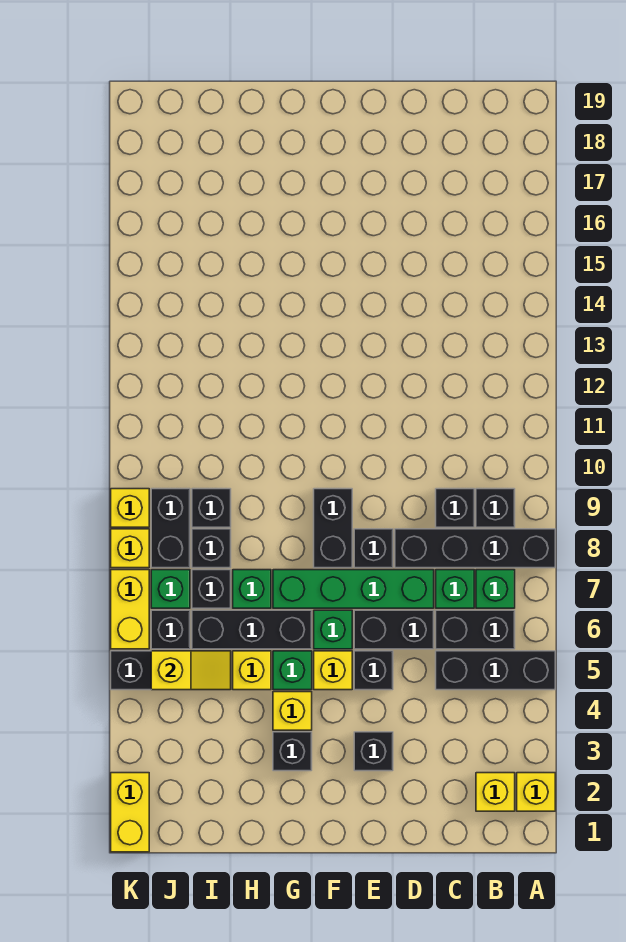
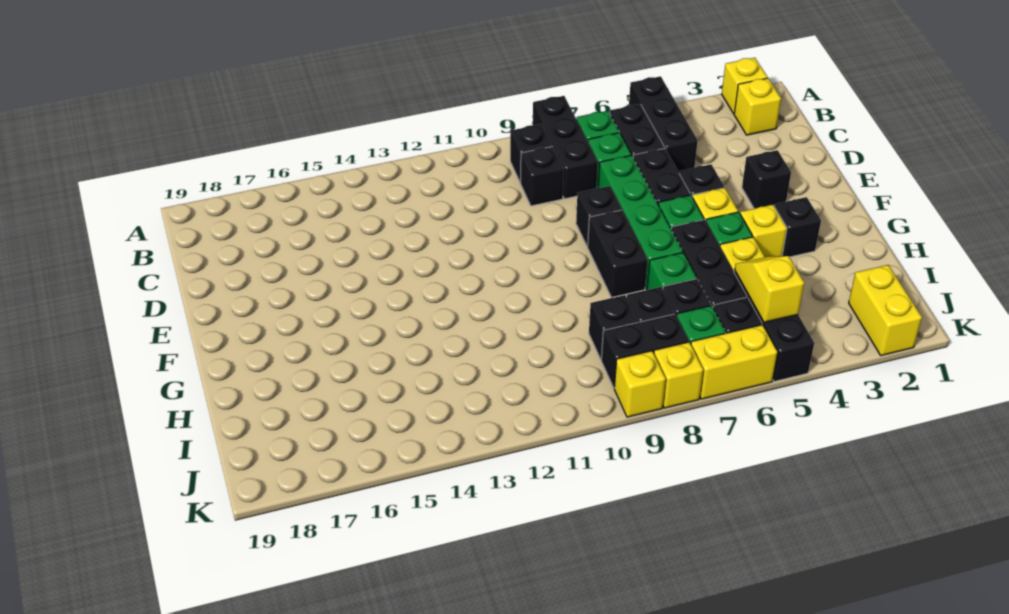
black 1x4 brick [395,529,555,568] -> black 1x3 brick [533,96,598,199]
black 1x2 brick [314,489,352,568] -> black 1x2 brick turned to [588,210,647,297]
yellow 1x2 brick [111,773,149,852] -> yellow 1x2 brick turned to [849,265,922,356]

